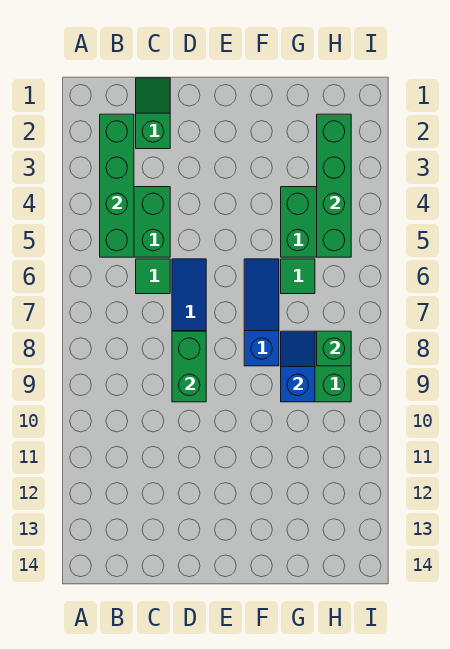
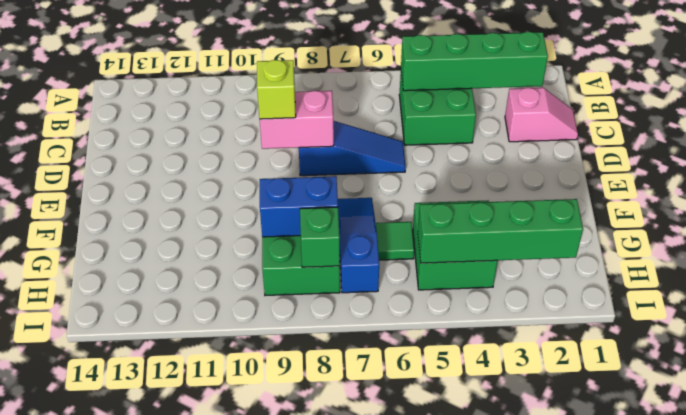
green 1x2 slope [136,78,170,149] -> pink 1x2 slope [505,88,578,142]
green 1x1 tile [136,259,170,294] -> none
green 1x2 brick [172,331,206,402] -> pink 1x2 brick [260,91,334,149]
none -> lime 1x1 brick [257,60,296,119]
blue 1x3 slope [244,259,279,366] -> blue 1x3 slope turned to [338,198,379,293]
blue 1x2 slope [281,331,315,402] -> blue 1x2 brick [260,176,338,237]

